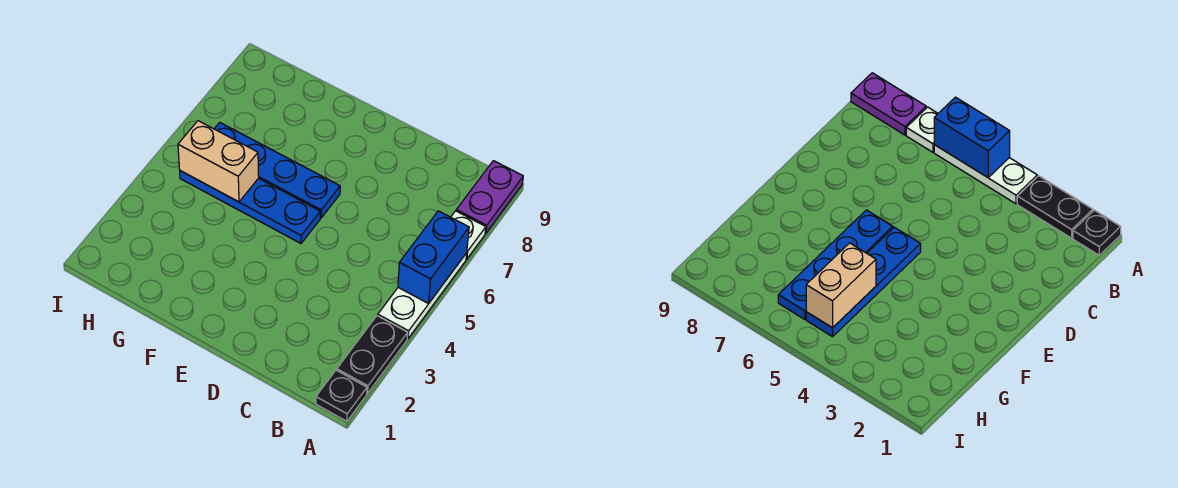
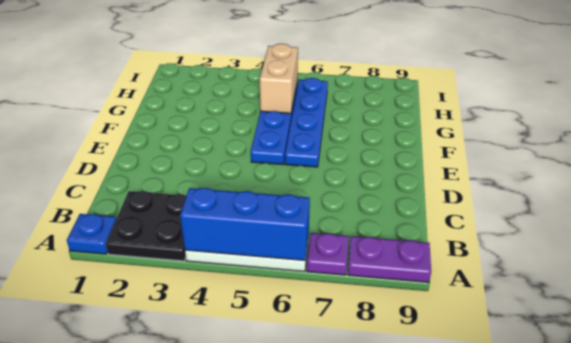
black 1x1 plate [316,370,367,421] -> blue 1x1 plate [67,214,116,254]
black 1x2 plate [337,316,408,393] -> black 2x2 plate [106,191,186,261]
blue 1x2 brick [398,211,469,304] -> blue 1x3 brick [180,188,310,260]
white 1x1 plate [451,211,486,259] -> purple 1x1 plate [307,233,349,275]

